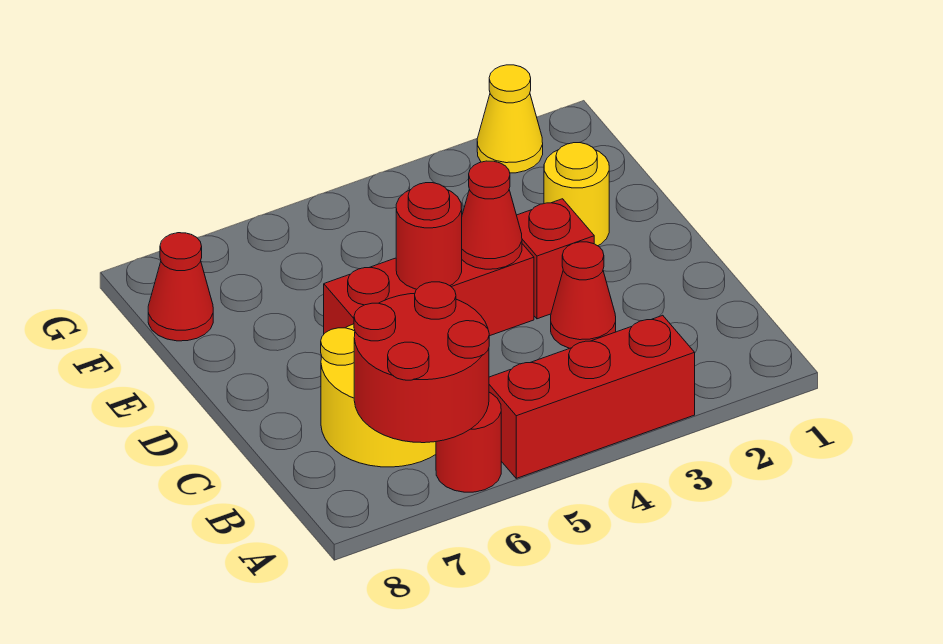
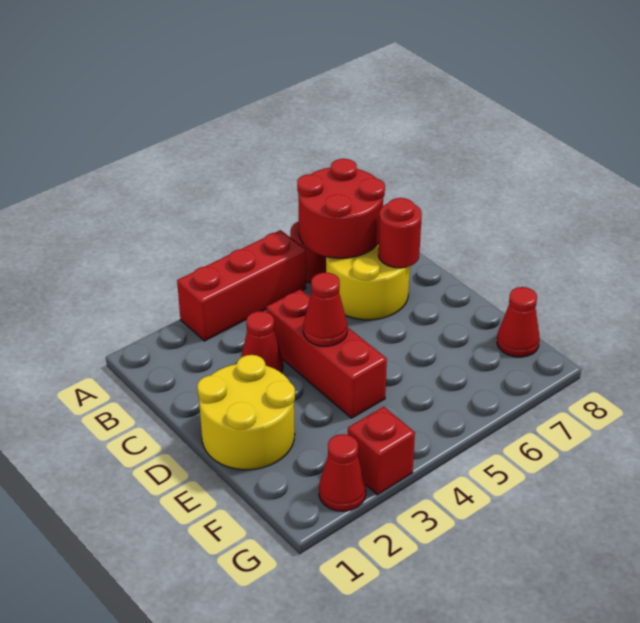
red 1x1 brick [517,199,594,319] -> red 1x1 brick moved to [348,407,415,495]
red 1x3 brick [324,244,534,336] -> red 1x3 brick turned to [266,290,387,418]
red 1x1 round brick [396,183,462,289] -> red 1x1 round brick moved to [378,198,422,268]
yellow 1x1 round brick [544,143,609,246] -> yellow 2x2 round brick [197,355,295,470]
yellow 1x1 cone [477,65,543,173] -> red 1x1 cone [319,434,366,511]

